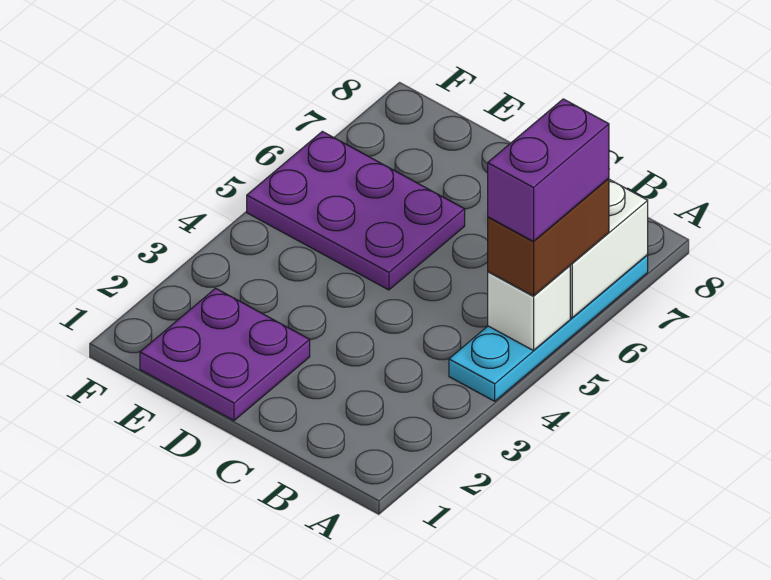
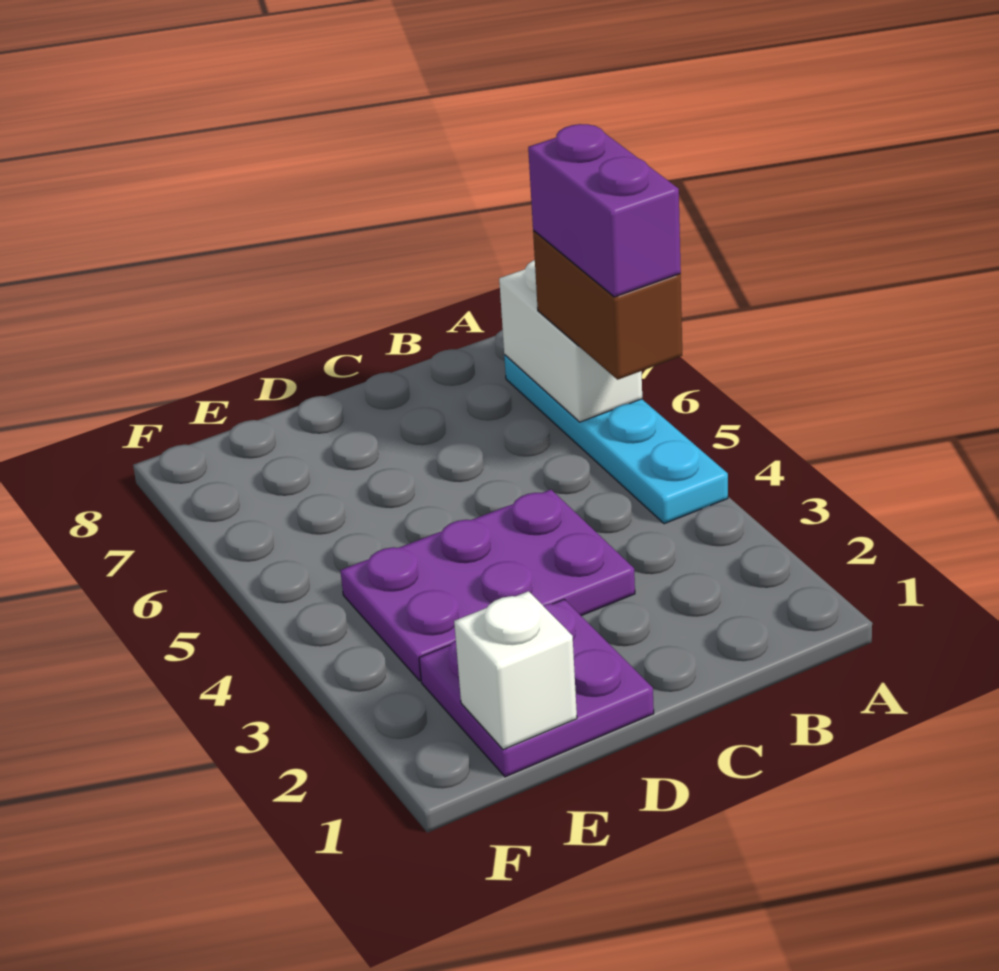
white 1x1 brick [488,266,570,351] -> white 1x1 brick moved to [454,591,577,750]
purple 2x3 plate [247,131,465,290] -> purple 2x3 plate moved to [340,489,635,681]

